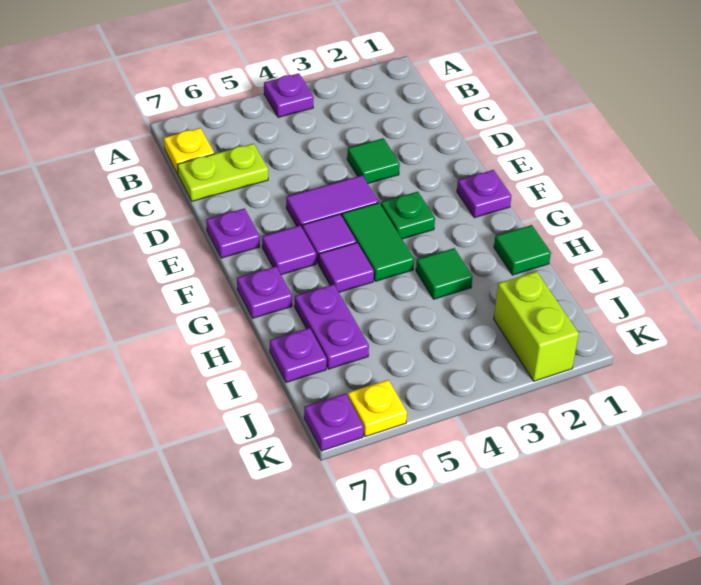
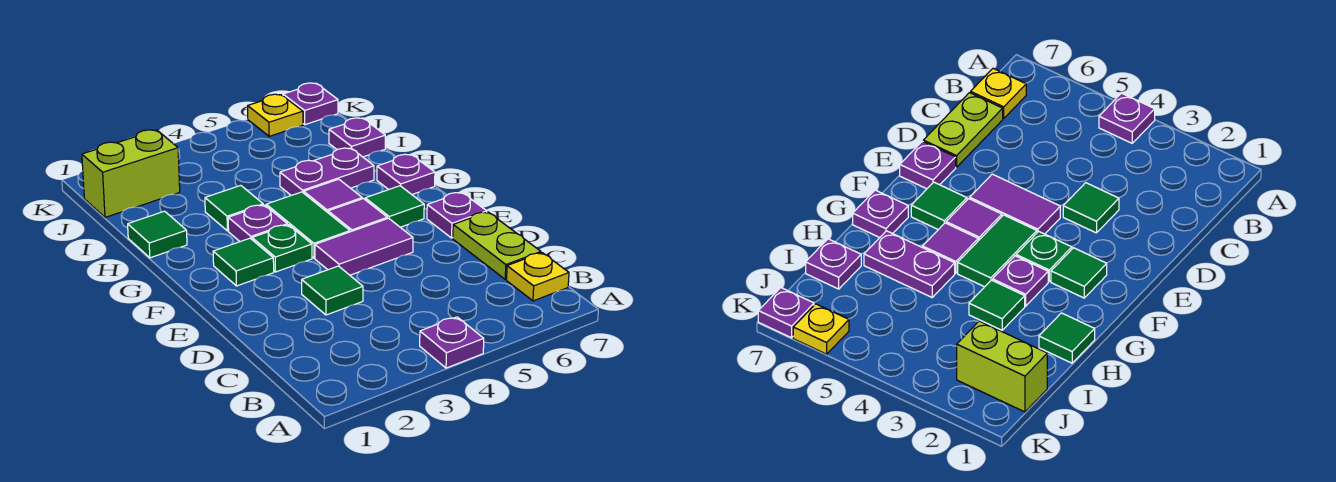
lime 1x2 plate [178,144,268,201] -> lime 1x2 plate turned to [453,212,541,279]
purple 1x1 plate [457,170,511,218] -> purple 1x1 plate moved to [228,205,287,242]
none -> green 1x1 tile [213,238,274,286]
purple 1x1 tile [262,226,316,275] -> green 1x1 tile [365,186,424,227]
purple 1x2 plate [295,284,369,369] -> purple 1x2 plate turned to [280,148,374,195]
lime 1x2 brick [494,271,579,381] -> lime 1x2 brick turned to [82,130,180,217]

